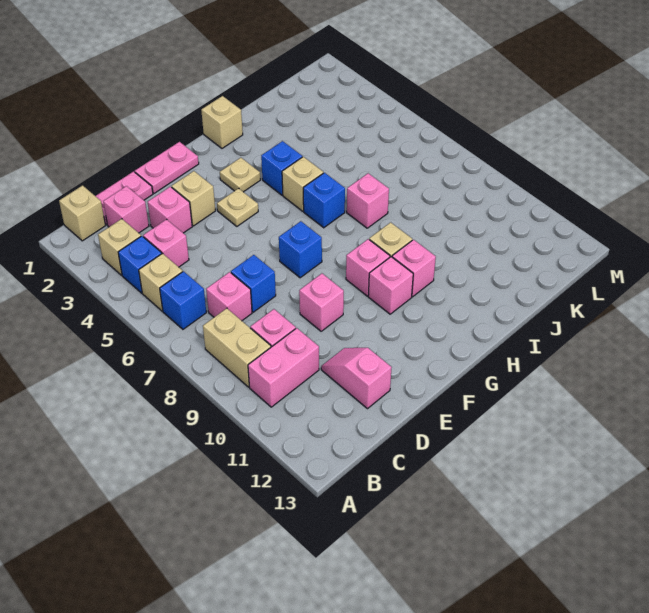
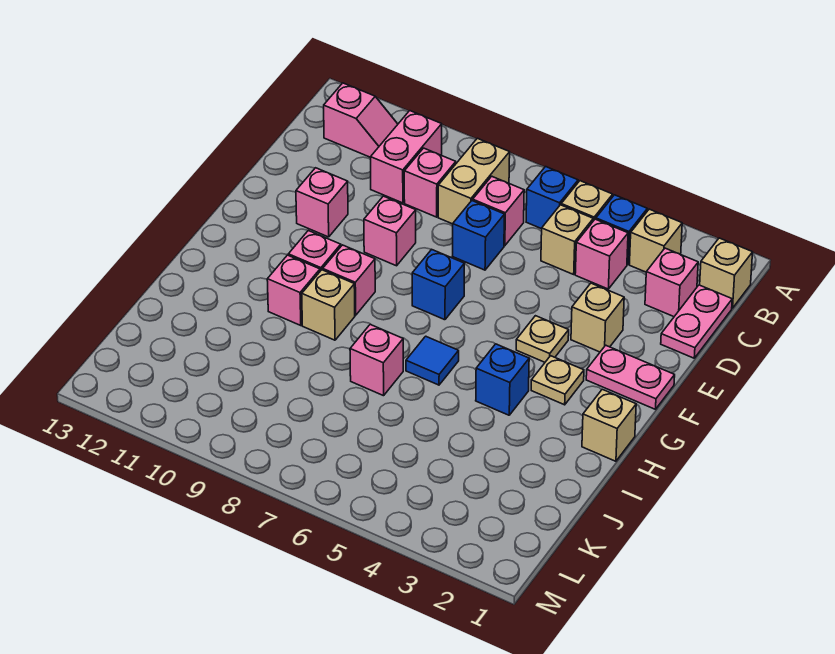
tan 1x2 brick [203,308,271,387] -> tan 1x2 brick turned to [438,138,510,224]
pink 1x1 brick [148,187,192,233] -> pink 1x1 brick moved to [296,168,348,237]
pink 1x2 slope [321,348,392,409] -> pink 1x2 slope moved to [324,83,398,157]
pink 1x2 plate [135,142,199,193] -> pink 1x2 plate turned to [586,345,675,409]
tan 1x1 brick [282,157,323,211] -> tan 1x1 brick moved to [541,205,593,274]
blue 1x1 brick [303,173,345,228] -> blue 1x1 tile [406,336,459,385]

